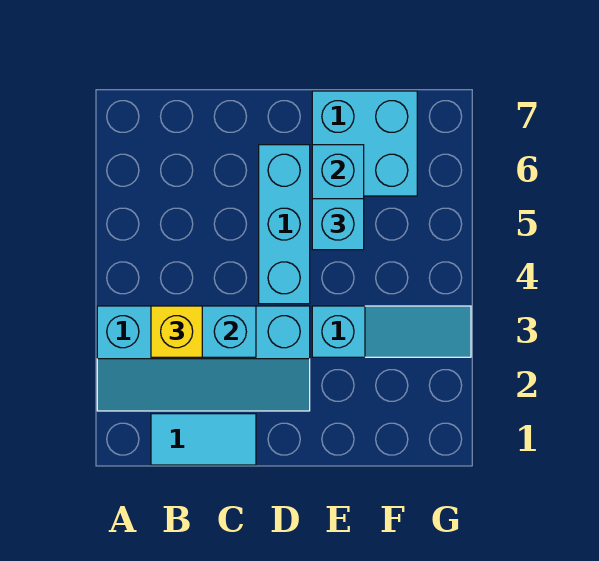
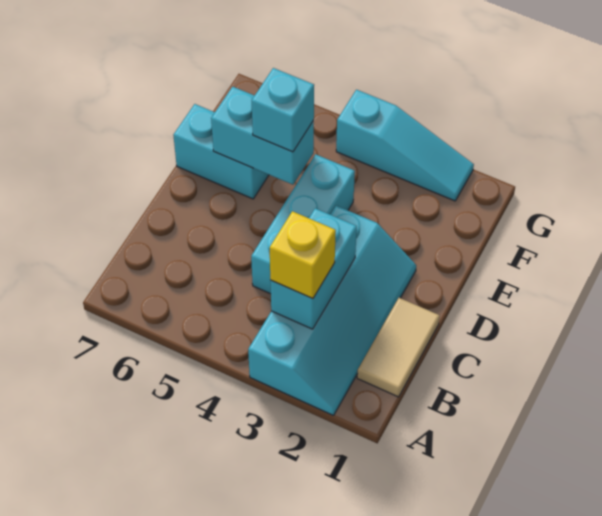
cyan 1x2 tile [151,414,256,465] -> tan 1x2 tile [357,298,440,397]
cyan 1x3 brick [259,145,310,304] -> cyan 1x3 brick turned to [251,154,355,294]
cyan 1x3 slope [312,306,471,357] -> cyan 1x3 slope turned to [336,90,474,201]
cyan 2x2 brick [312,91,417,196] -> cyan 1x2 brick [173,104,269,199]

